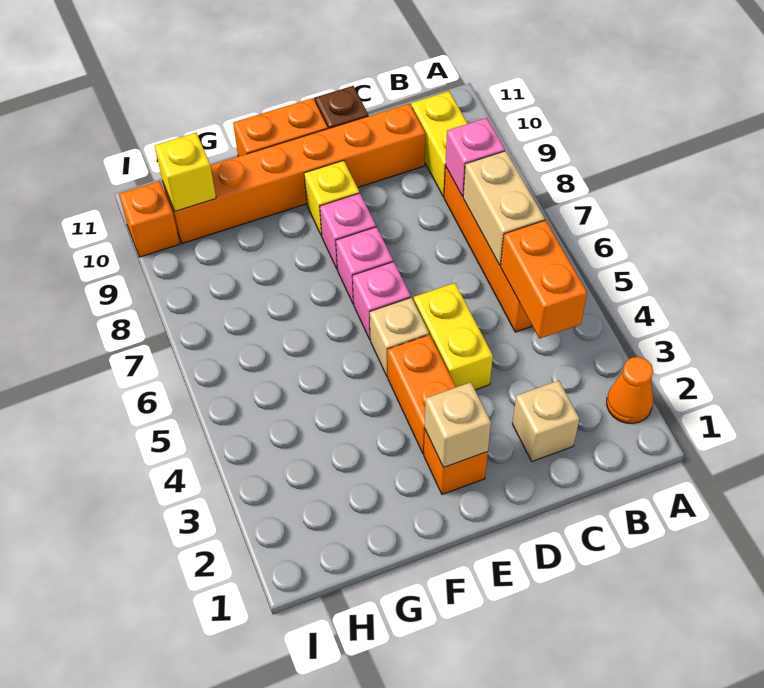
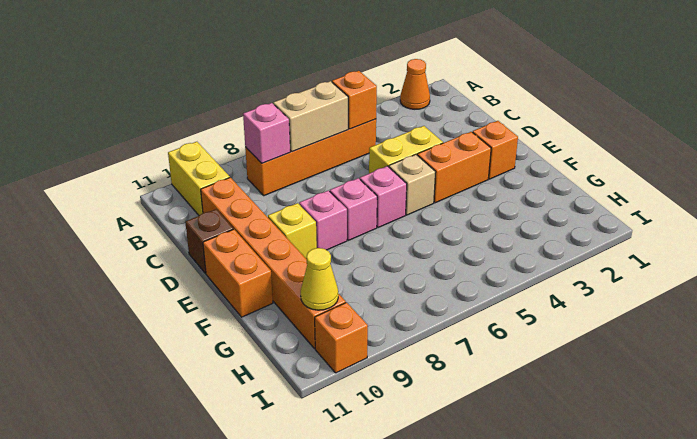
orange 1x2 brick [501,220,587,339] -> orange 1x1 brick [332,71,377,129]
yellow 1x2 brick [411,91,468,197] -> yellow 1x2 brick turned to [168,142,230,215]
tan 1x1 brick [512,381,579,461] -> none
tan 1x1 brick [425,382,491,468] -> none
yellow 1x1 brick [155,133,216,211] -> yellow 1x1 cone [301,248,338,310]

